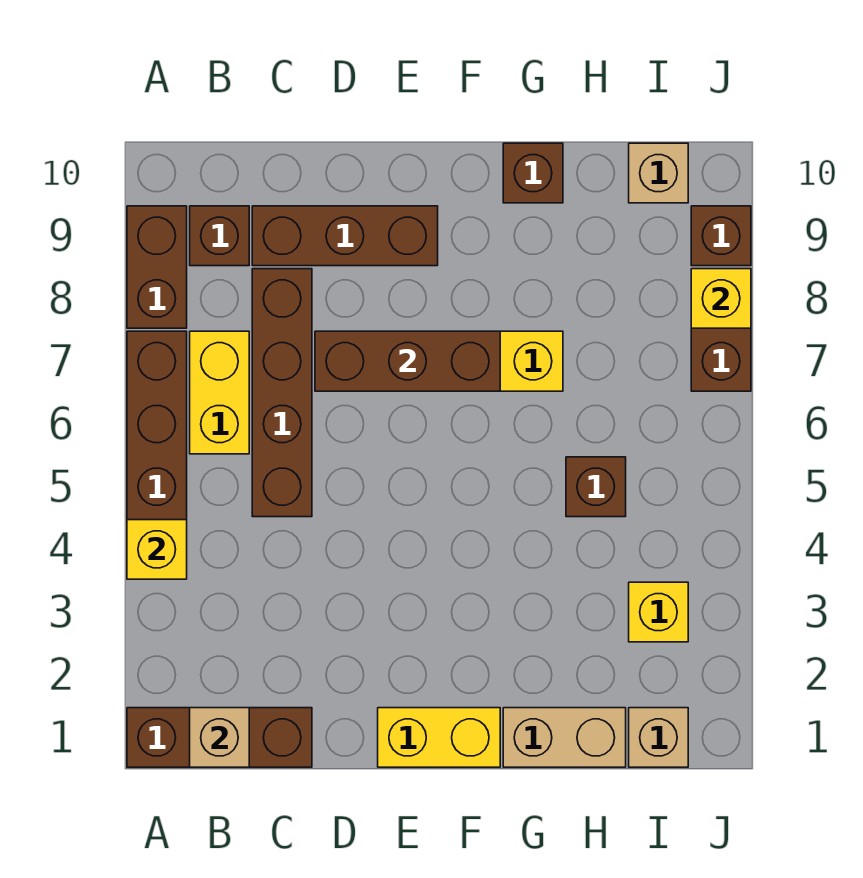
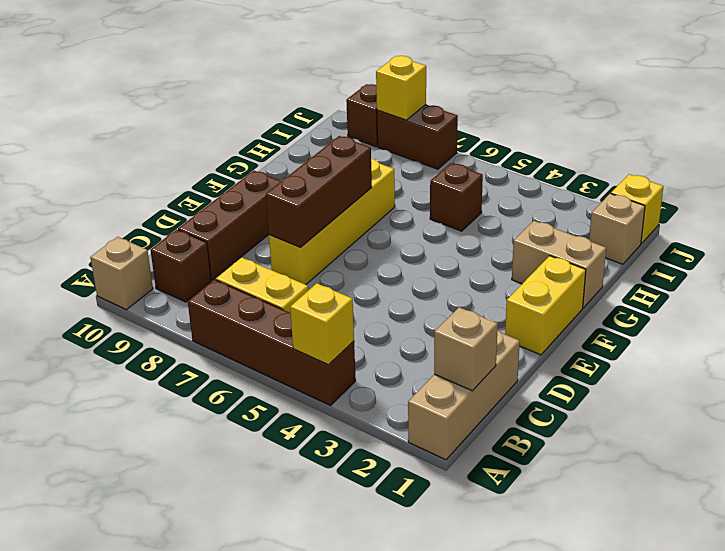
brown 1x3 brick [127,708,312,767] -> tan 1x3 brick [408,330,520,460]
brown 1x2 brick [127,206,187,328] -> none
brown 1x4 brick [252,269,312,517] -> none
tan 1x2 brick [503,708,626,767] -> tan 1x2 brick turned to [512,221,606,308]
brown 1x1 brick [503,143,563,203] -> none
yellow 1x1 brick [629,582,688,642] -> yellow 1x1 brick moved to [611,174,663,244]
tan 1x1 brick [629,143,688,203] -> tan 1x1 brick moved to [90,237,153,310]

